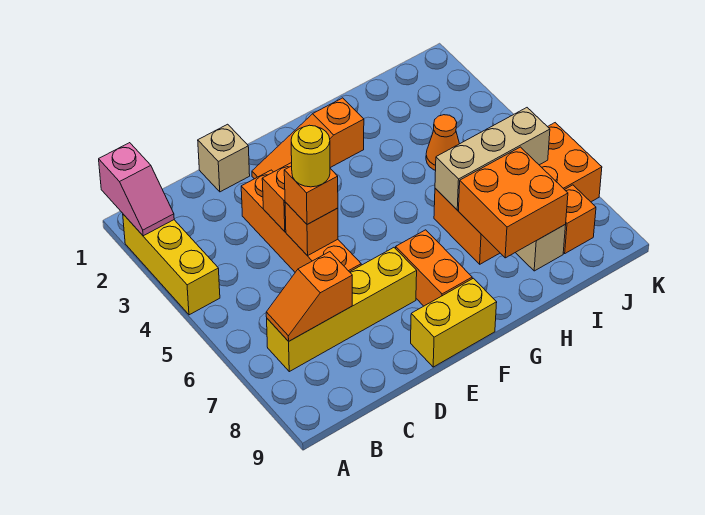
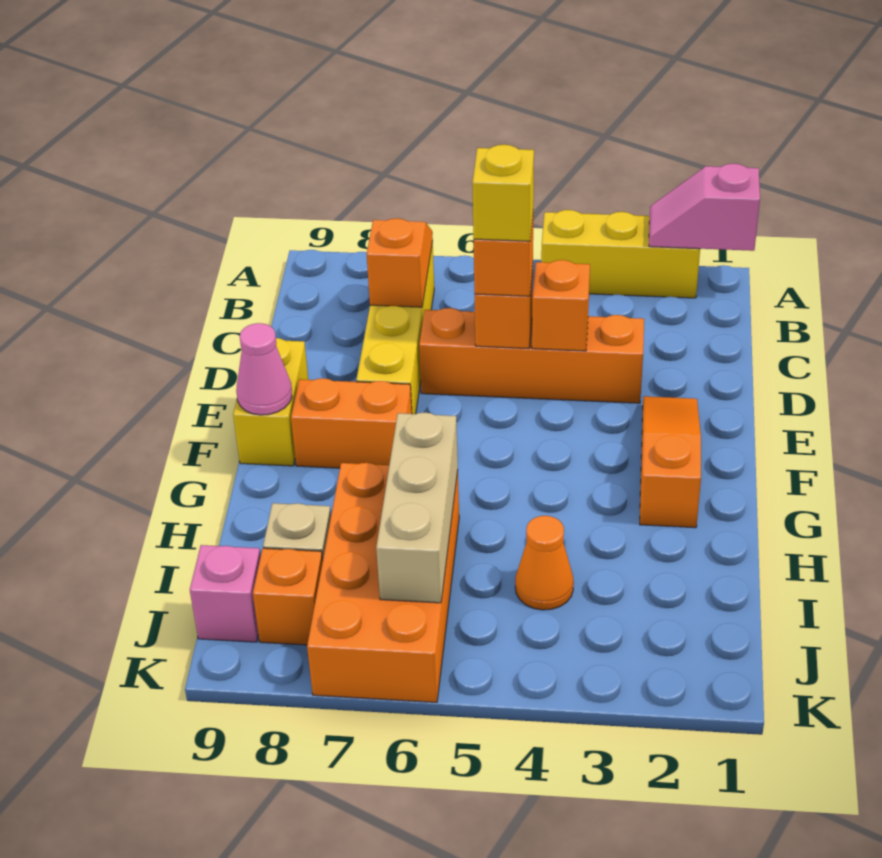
tan 1x1 brick [198,124,250,192] -> none
yellow 1x1 round brick [291,125,330,187] -> yellow 1x1 brick [472,145,534,241]
none -> pink 1x1 cone [236,323,292,415]
orange 2x2 brick [459,147,568,258] -> none
none -> pink 1x1 brick [190,545,261,642]

